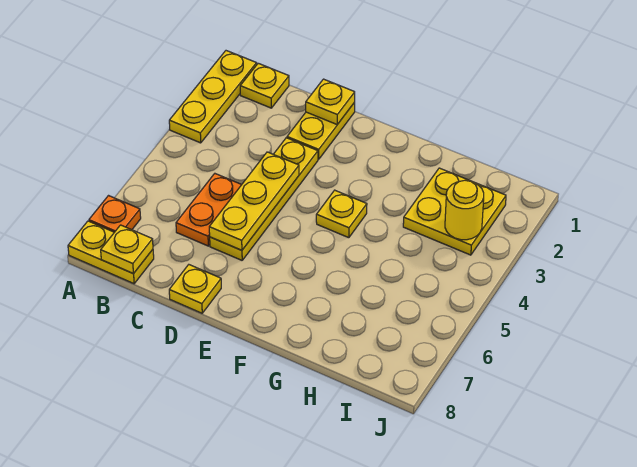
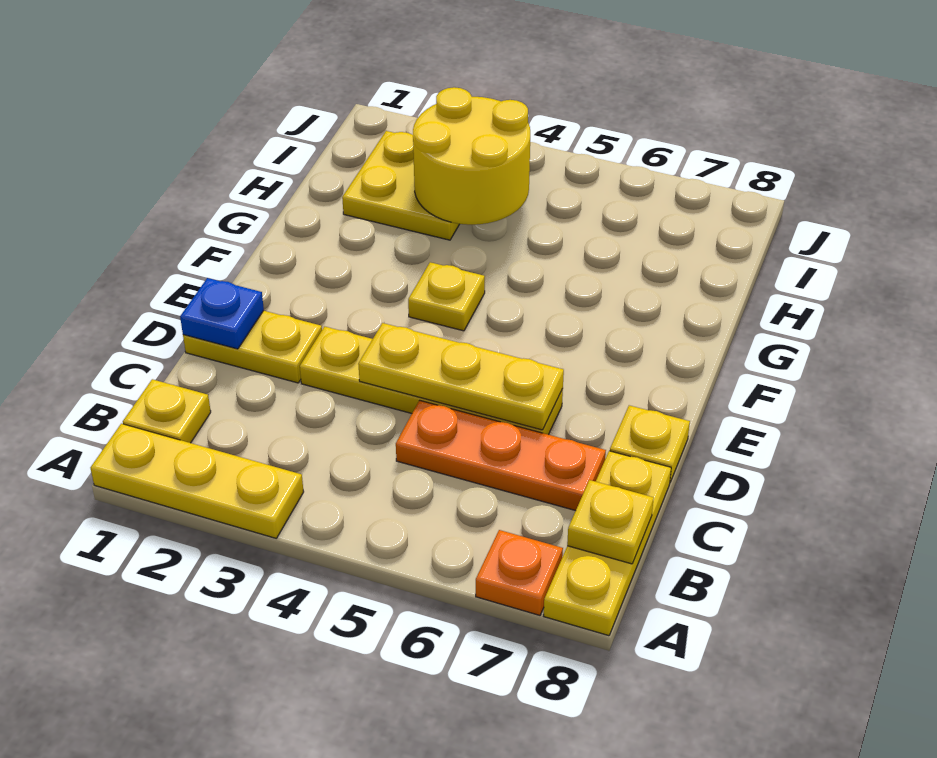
yellow 1x2 plate [68,221,154,284] -> yellow 1x3 plate [544,451,671,636]
orange 1x2 plate [176,174,242,246] -> orange 1x3 plate [396,400,606,511]
yellow 1x1 plate [306,79,355,124] -> blue 1x1 plate [180,278,264,349]
yellow 1x1 round brick [445,180,484,240] -> yellow 2x2 round brick [413,87,530,225]

